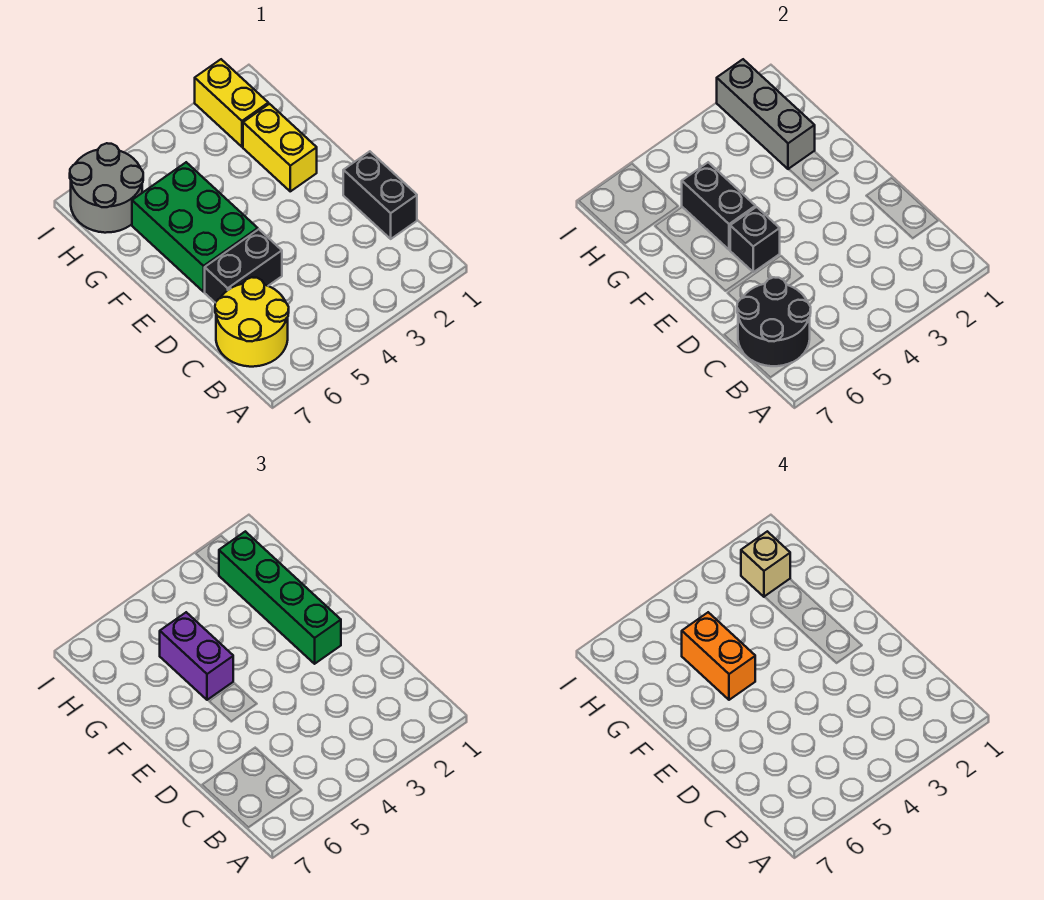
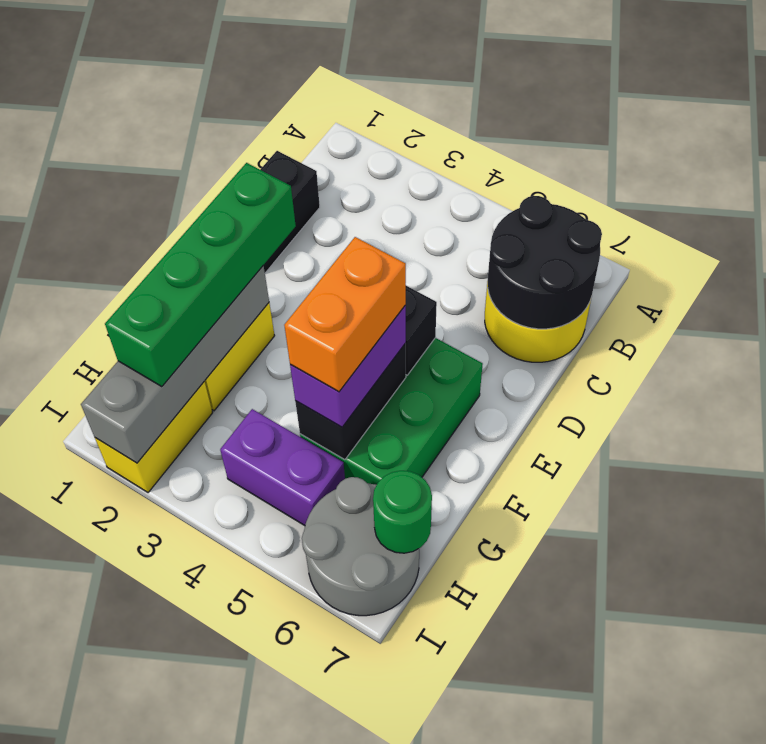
black 1x2 brick [205,229,282,303] -> none
grey 1x3 brick [717,59,815,169] -> grey 1x4 brick [81,266,269,463]
tan 1x1 brick [741,531,790,597] -> none
none -> purple 1x2 brick [220,409,345,526]
none -> green 1x1 round brick [373,471,432,553]

